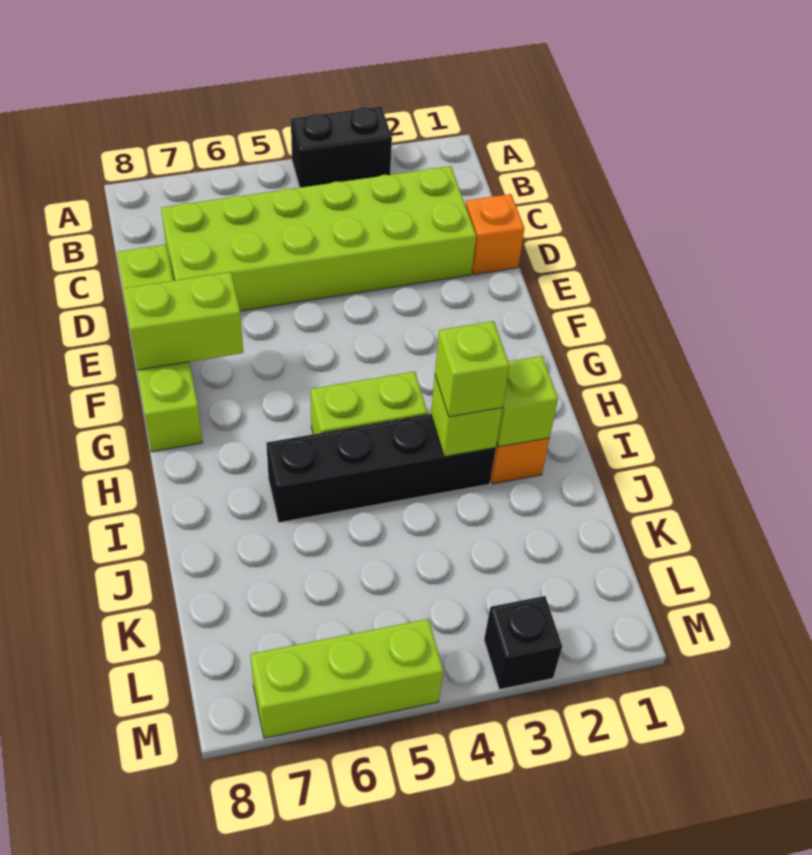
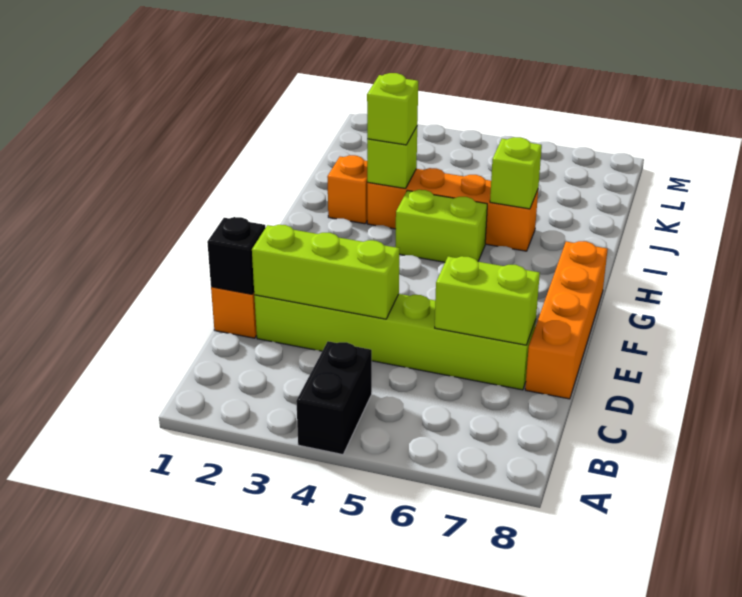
black 1x2 brick [291,107,392,188] -> black 1x2 brick turned to [296,341,372,455]
lime 2x6 brick [161,166,476,311] -> lime 1x6 brick [254,294,536,390]
lime 1x4 brick [117,245,202,452] -> orange 1x4 brick [525,241,608,399]
lime 1x2 brick [123,272,243,370] -> lime 1x2 brick moved to [435,256,540,345]
lime 1x1 brick [497,356,558,447] -> lime 1x1 brick moved to [490,137,542,209]
black 1x4 brick [266,414,496,523] -> orange 1x4 brick [367,168,538,251]
black 1x1 brick [484,596,562,690] -> black 1x1 brick moved to [207,217,265,294]
lime 1x3 brick [250,619,443,738] -> lime 1x3 brick moved to [252,225,400,319]

